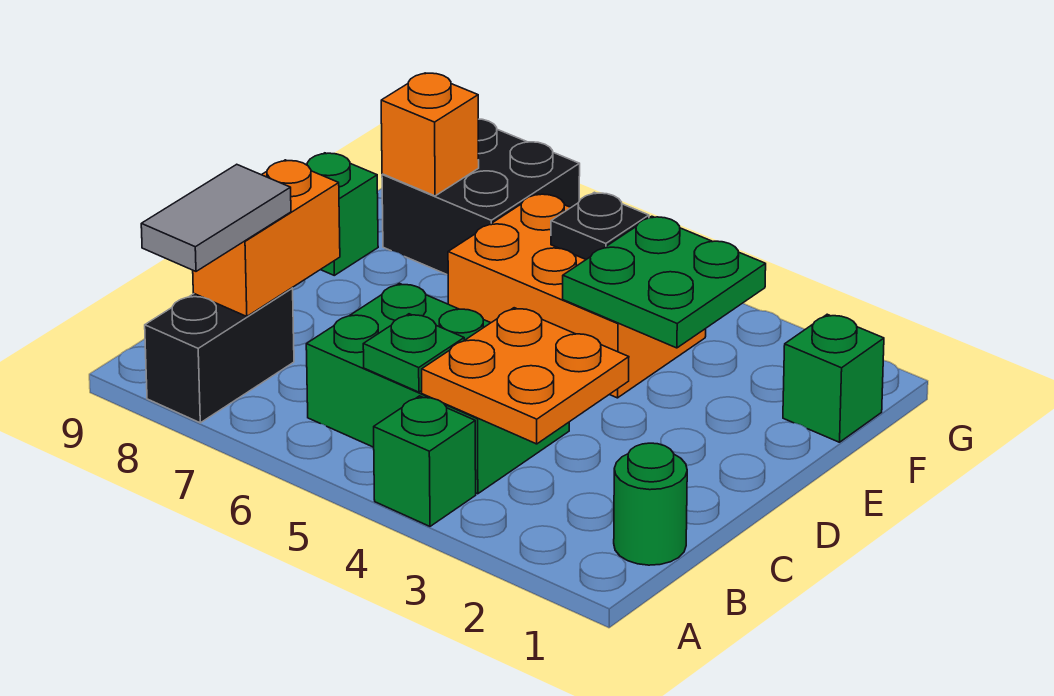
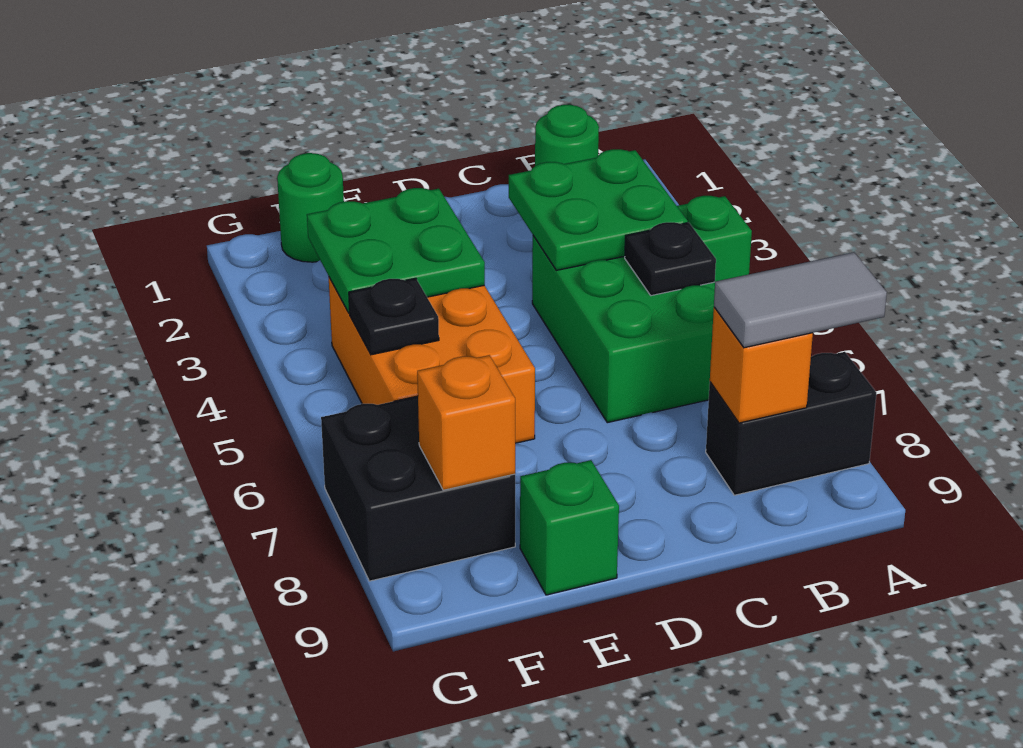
orange 2x2 plate [422,308,629,444] -> green 2x2 plate [509,149,688,270]
green 1x1 plate [363,314,464,392] -> black 1x1 plate [625,222,716,296]
orange 1x2 brick [193,160,340,317] -> orange 1x1 brick [710,307,813,423]
green 1x1 brick [783,314,884,442] -> green 1x1 round brick [277,153,344,262]

